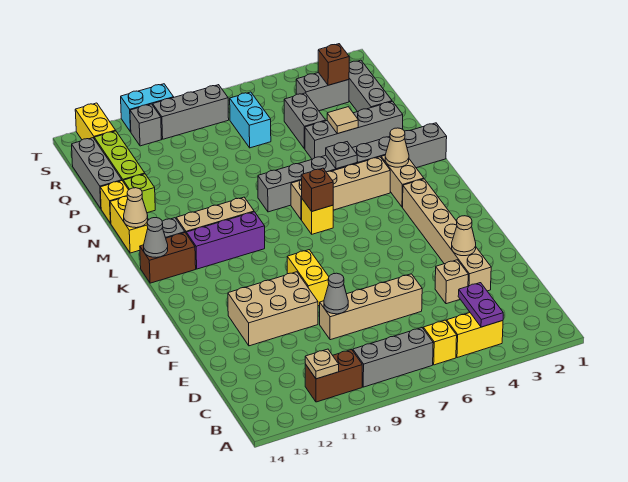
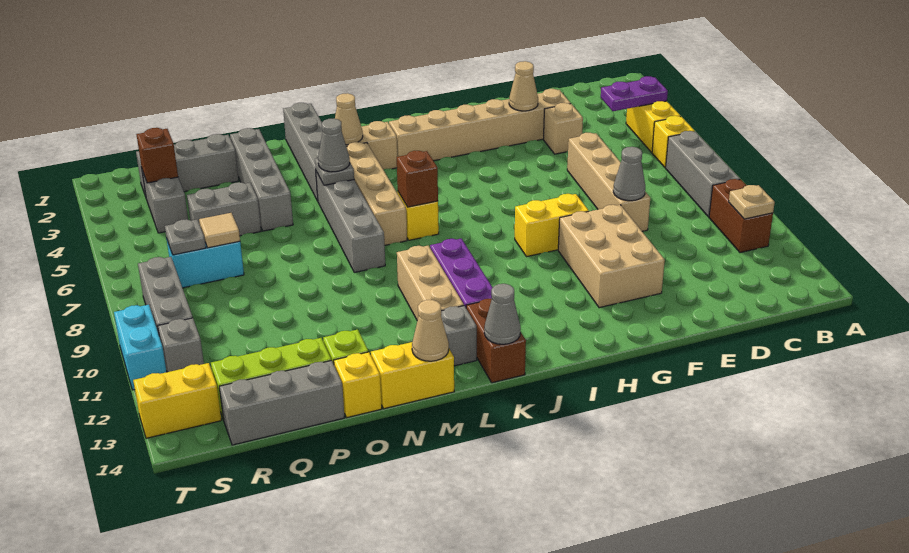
none -> grey 1x1 cone [318,119,350,172]
tan 1x1 tile [327,107,358,134] -> tan 1x1 tile moved to [199,213,240,248]
none -> grey 1x1 plate [165,219,206,255]

